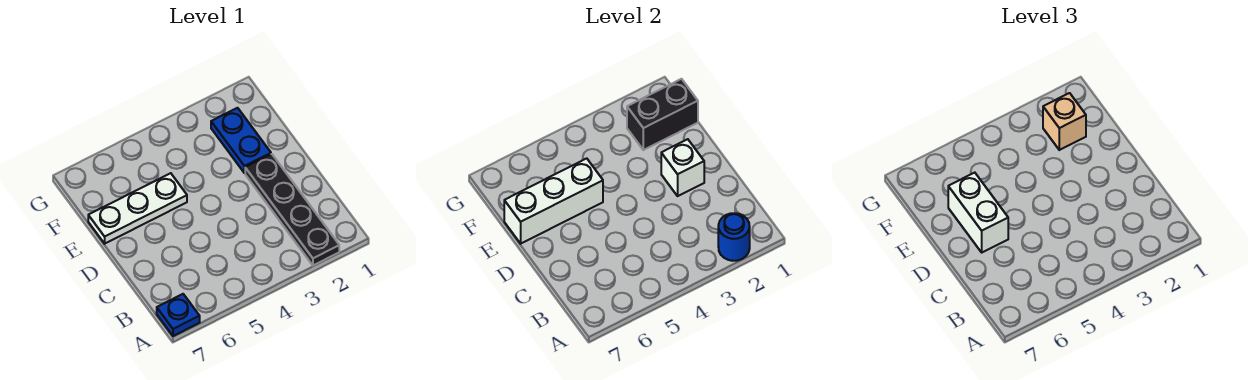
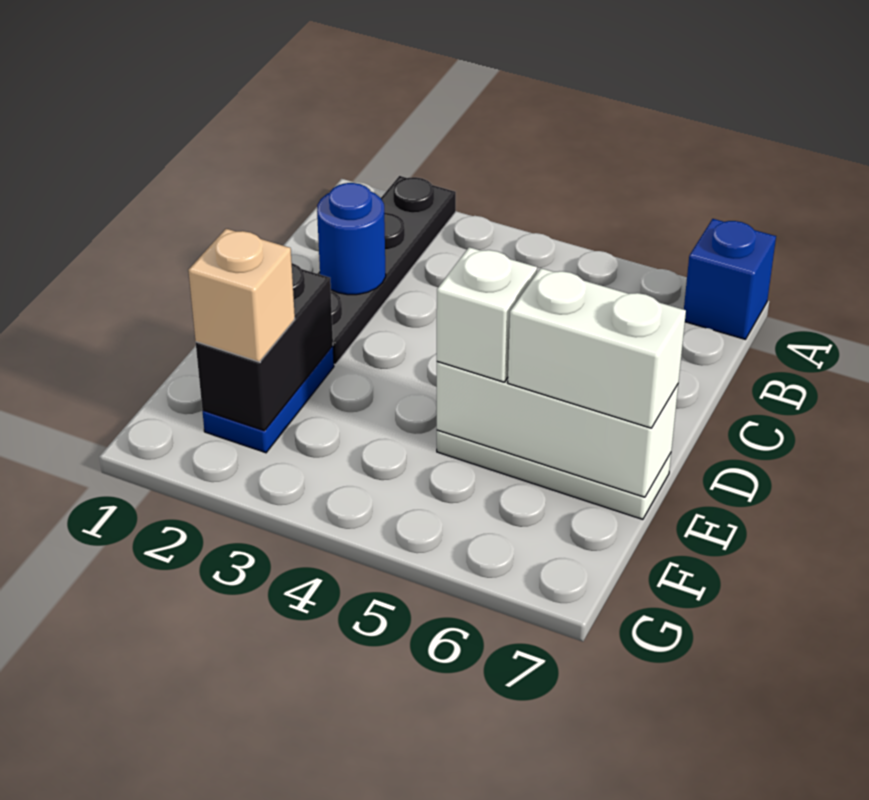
blue 1x1 round brick [718,213,750,261] -> blue 1x1 round brick moved to [317,183,386,295]
blue 1x1 plate [157,294,200,336] -> blue 1x1 brick [684,219,776,339]
white 1x1 brick [661,139,704,196] -> white 1x1 brick moved to [437,247,537,382]
white 1x2 brick [948,173,1008,252] -> white 1x2 brick turned to [508,268,686,428]
black 1x2 brick [627,79,698,150] -> black 1x2 brick turned to [196,263,333,431]

